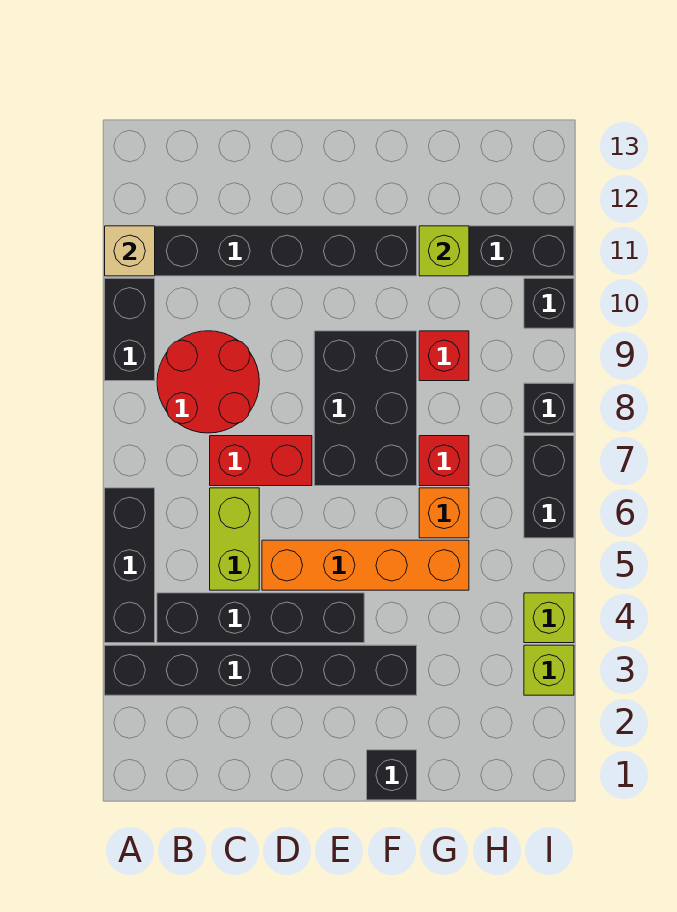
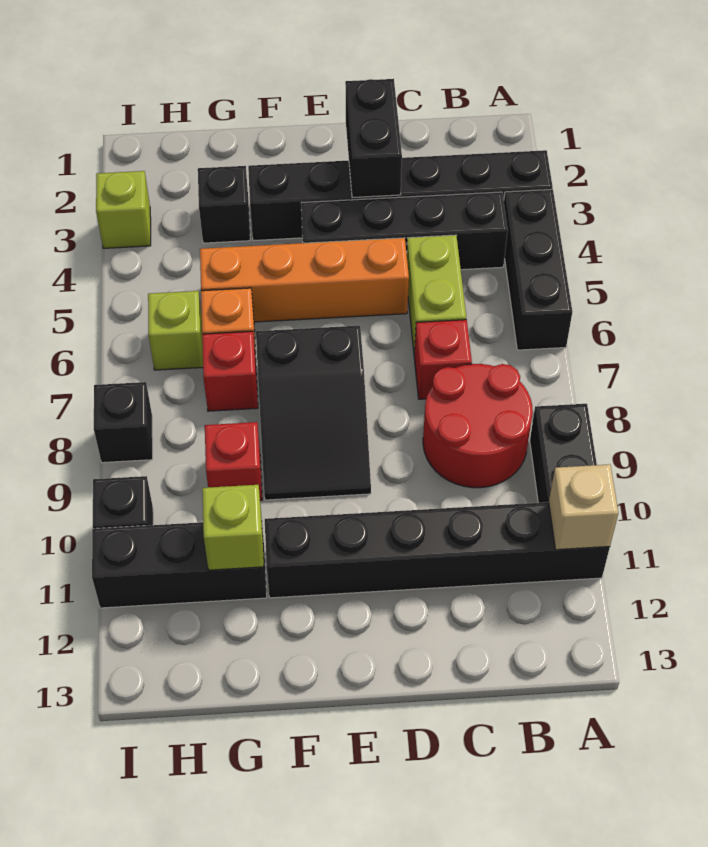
red 1x2 brick [210,436,312,486] -> red 1x1 brick [414,320,472,399]
black 2x3 brick [314,331,417,486] -> black 2x3 slope [256,326,371,500]
black 1x1 brick [367,750,417,800] -> black 1x1 brick moved to [198,166,250,243]
lime 1x1 brick [524,593,574,643] -> lime 1x1 brick moved to [148,291,203,370]
black 1x2 brick [524,436,574,538] -> black 1x2 brick moved to [345,79,402,198]

